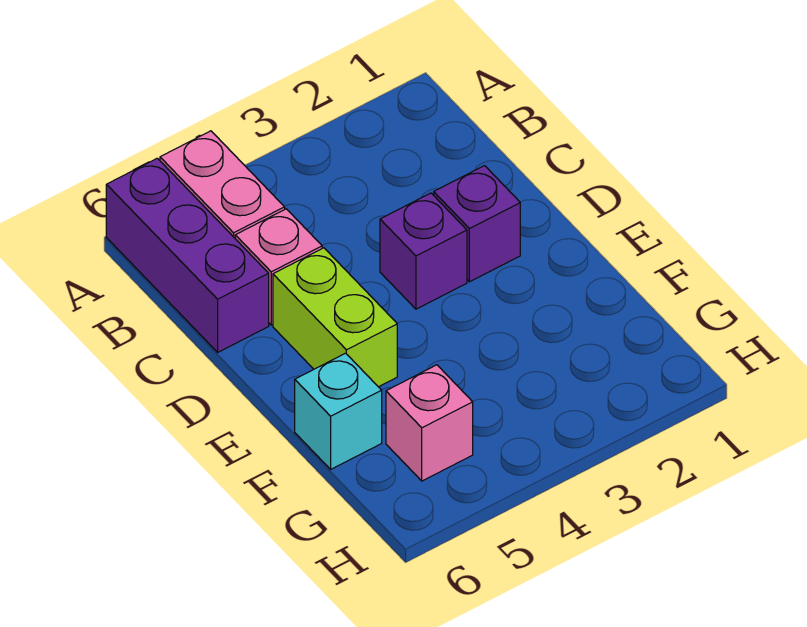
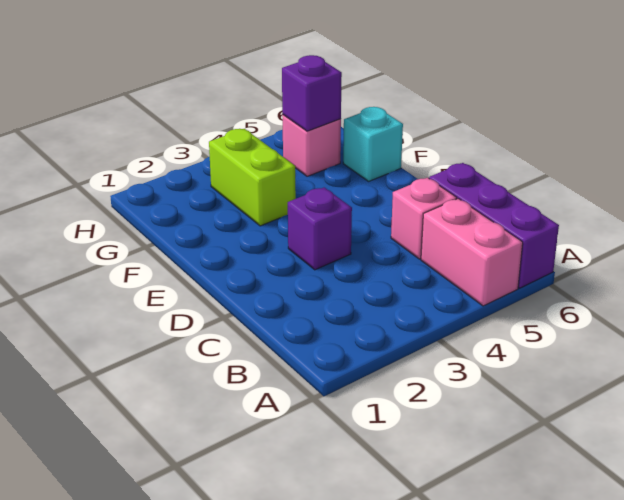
purple 1x1 brick [434,166,520,282] -> purple 1x1 brick moved to [282,55,342,131]
lime 1x2 brick [273,248,397,387] -> lime 1x2 brick moved to [209,129,296,226]

